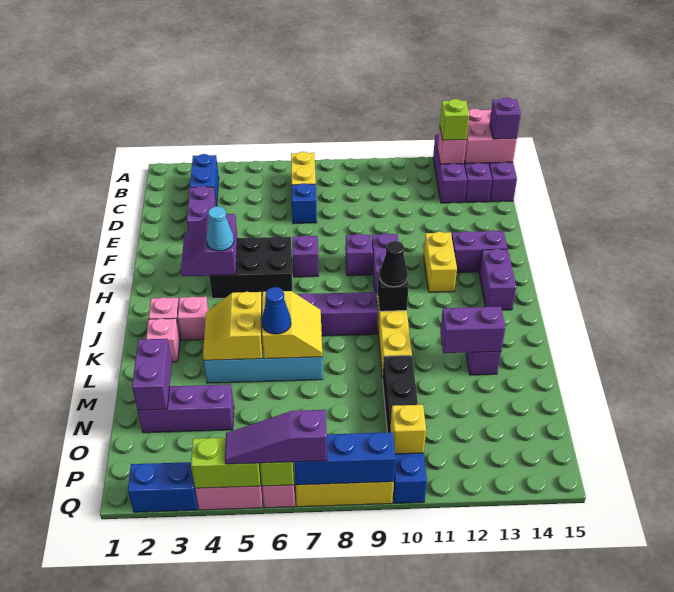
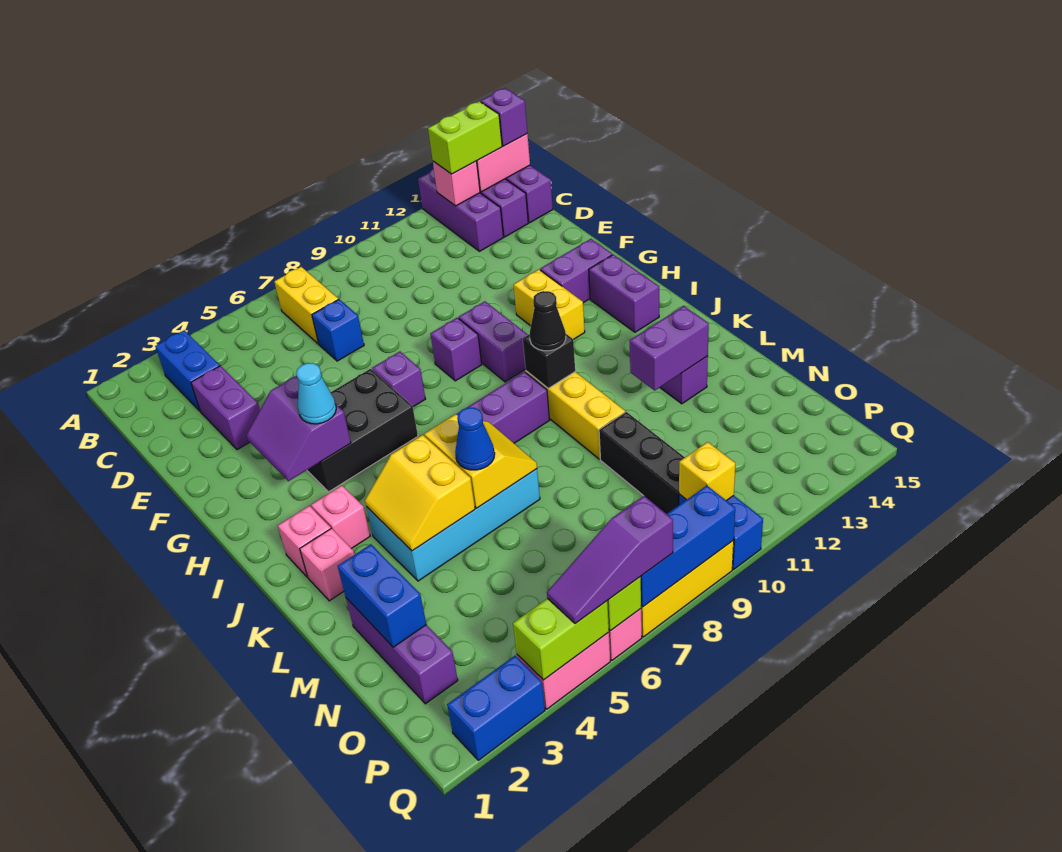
lime 1x1 brick [440,99,469,140] -> lime 1x2 brick [428,101,502,174]
purple 1x2 brick [132,339,172,410] -> blue 1x2 brick [338,544,426,647]
purple 1x3 brick [138,384,234,433] -> purple 1x3 brick turned to [346,598,458,704]

